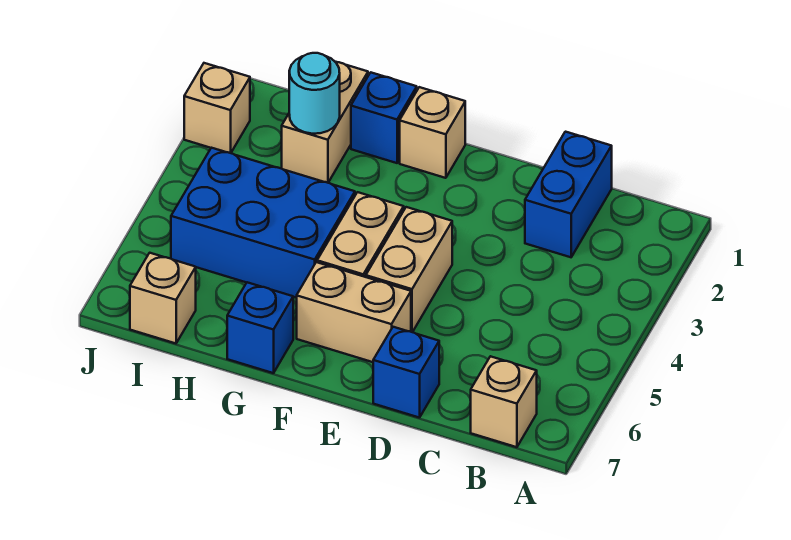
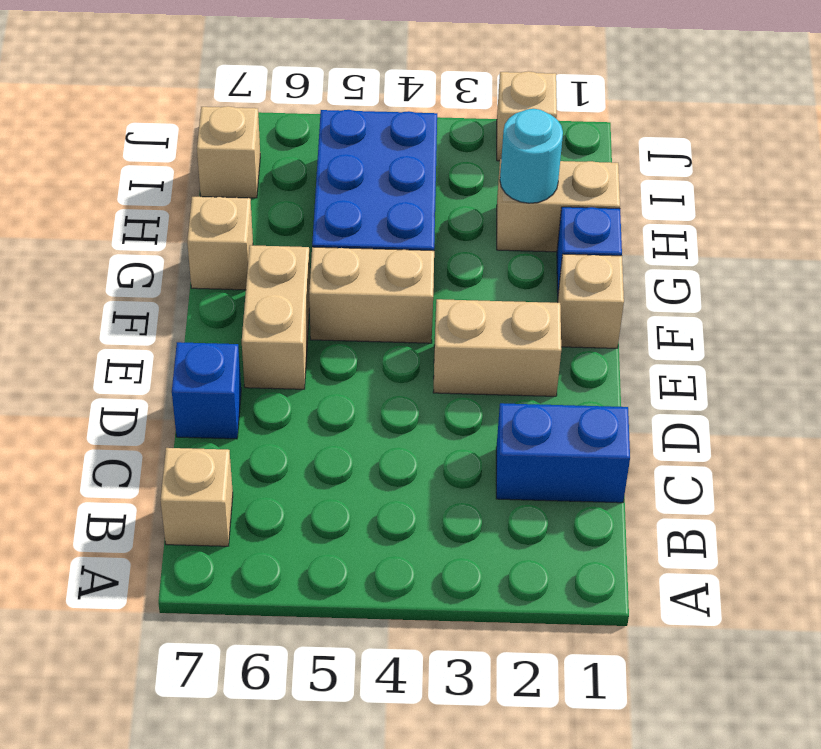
tan 1x2 brick [366,207,452,332] -> tan 1x2 brick moved to [433,299,561,396]
blue 1x1 brick [227,282,293,373] -> tan 1x1 brick [187,197,253,290]

